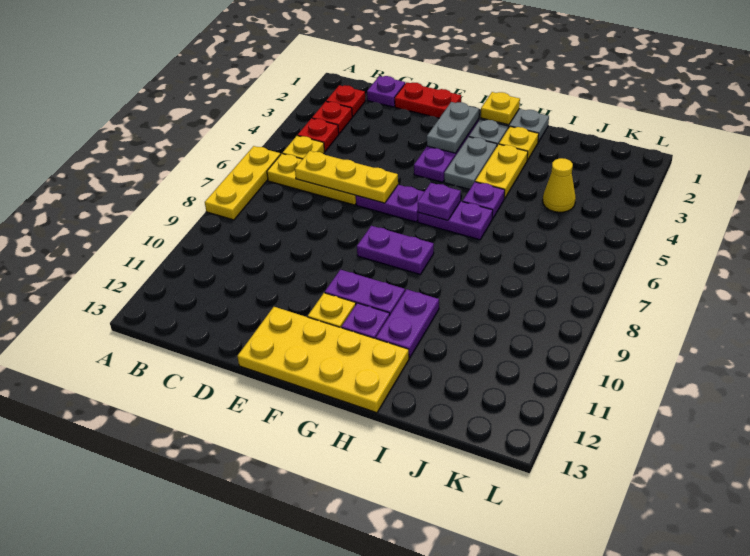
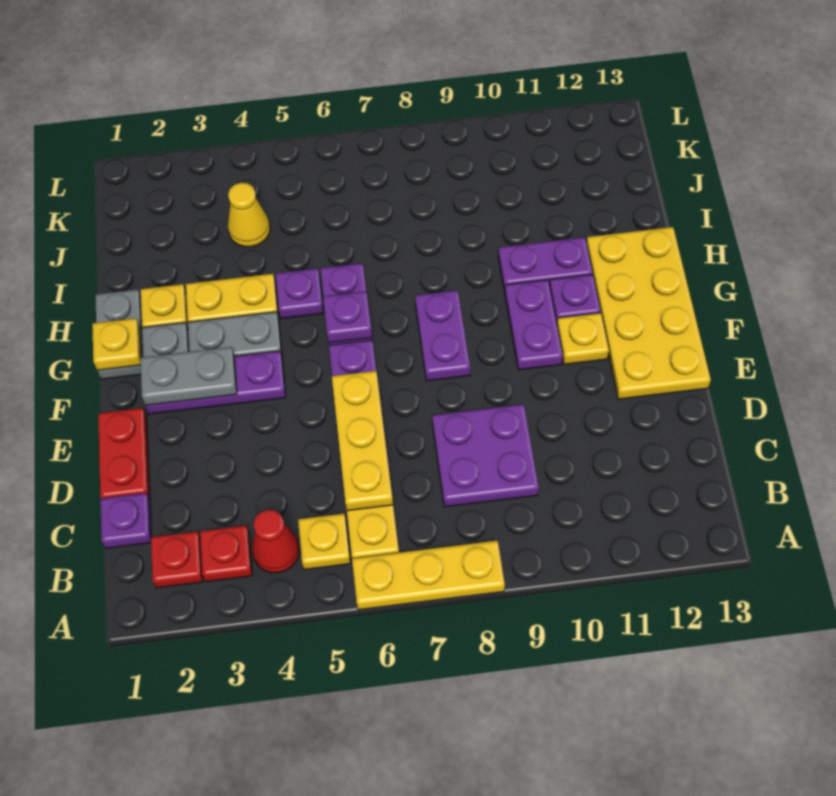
red 1x1 plate [298,118,339,151] -> red 1x1 cone [252,510,299,573]
none -> purple 2x2 plate [432,404,539,507]

